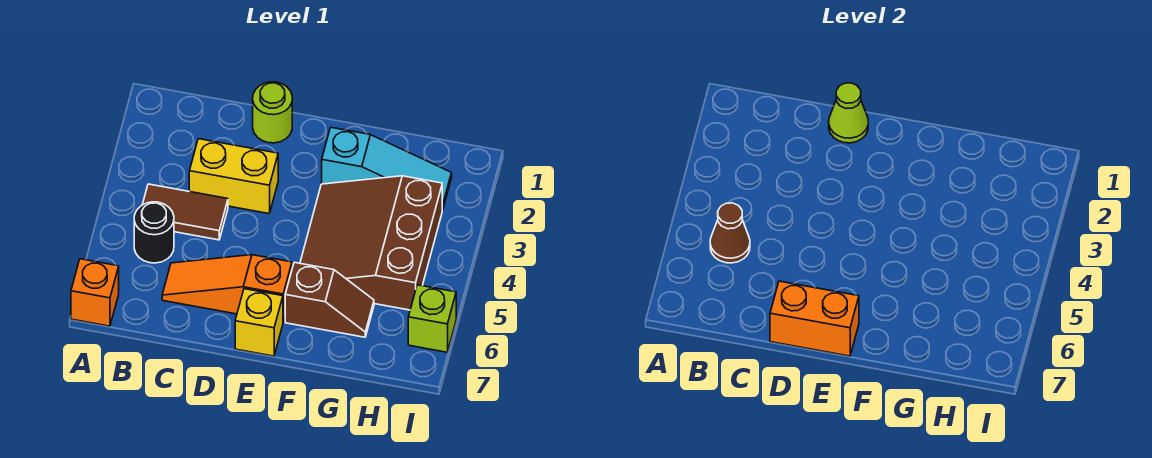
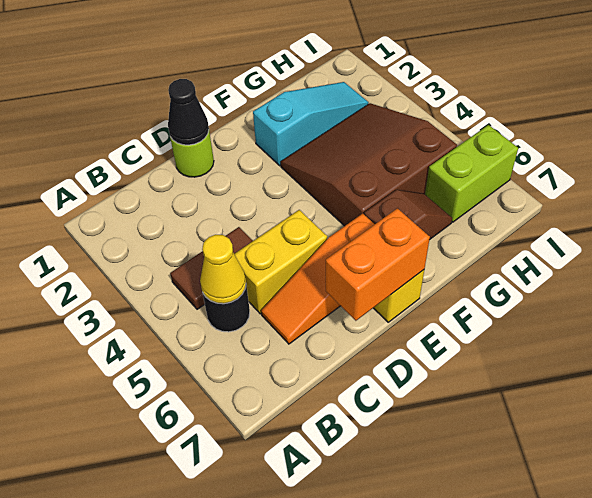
orange 1x1 brick [71,259,119,326] -> none
brown 1x1 cone [710,203,750,263] -> yellow 1x1 cone [200,235,246,304]
yellow 1x2 brick [189,139,278,214] -> yellow 1x2 brick moved to [234,210,327,314]
lime 1x1 cone [829,83,868,143] -> black 1x1 cone [168,79,209,145]
brown 3x3 slope [300,176,442,310] -> brown 3x3 slope turned to [281,103,457,226]
lime 1x1 brick [408,285,456,352] -> lime 1x2 brick [425,125,518,222]

